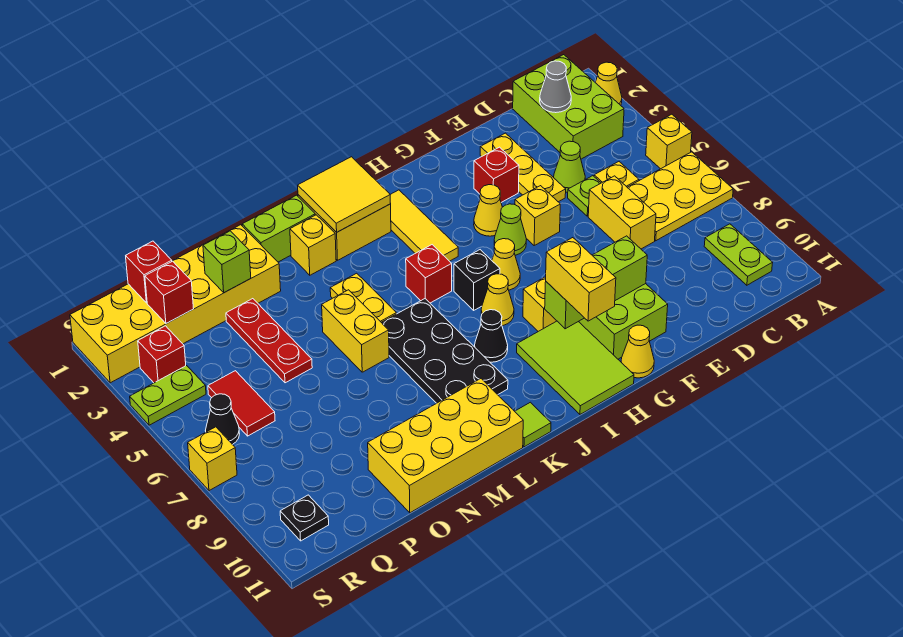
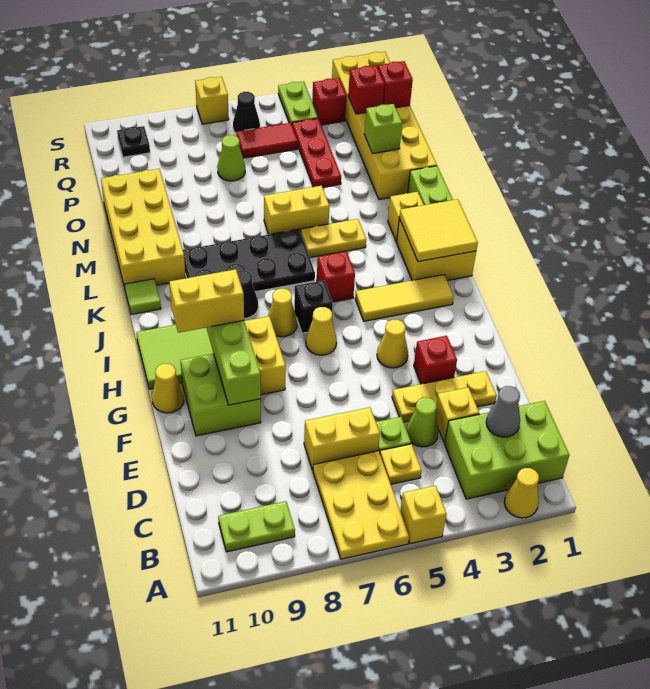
yellow 1x1 brick [515,186,560,245] -> yellow 1x1 brick moved to [436,387,479,443]
lime 1x1 cone [494,204,526,255] -> lime 1x1 cone moved to [217,135,245,181]
red 1x3 plate [226,299,312,383] -> red 1x3 plate turned to [292,118,341,187]

